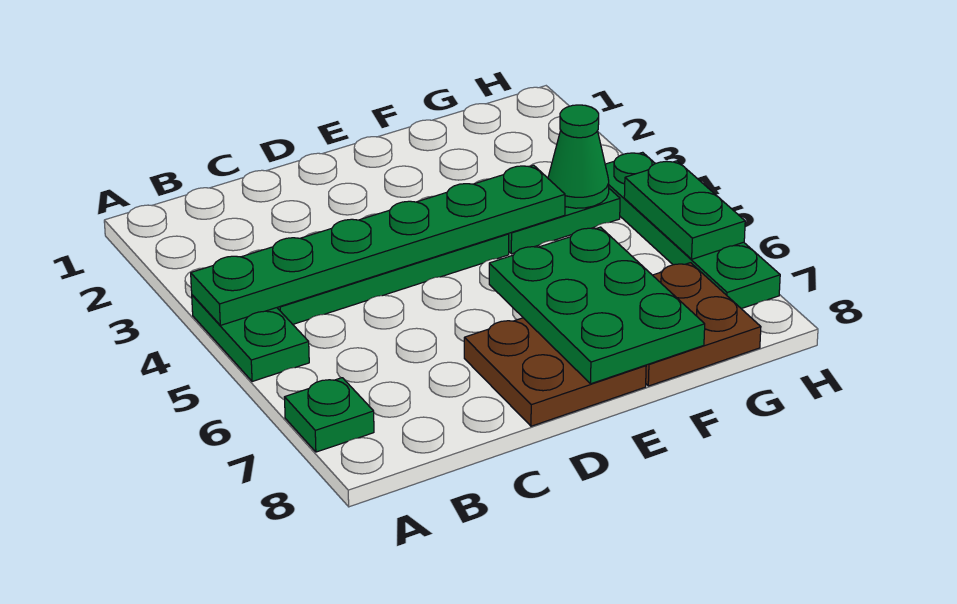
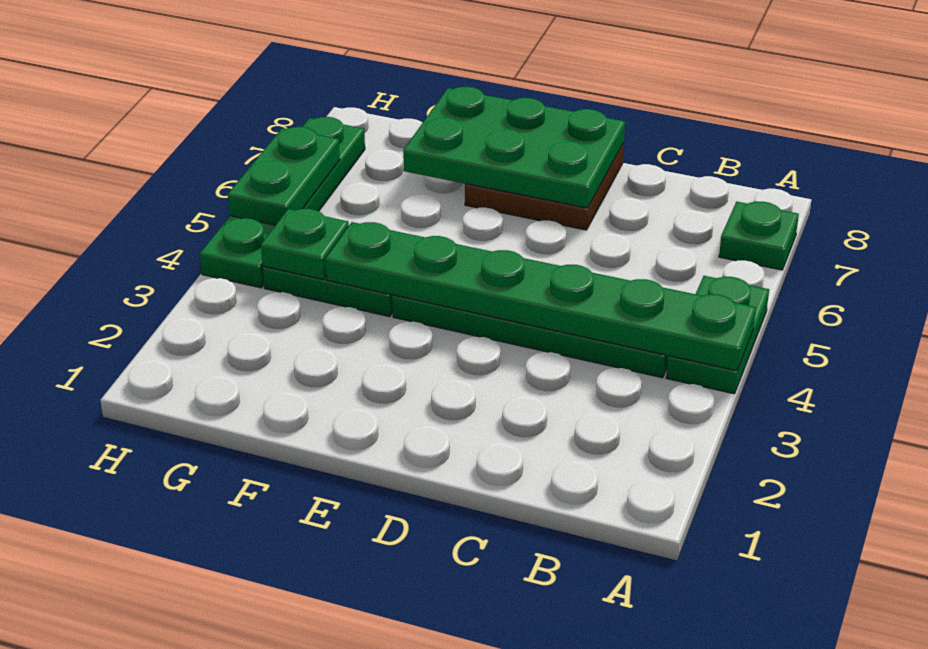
green 2x3 plate [489,227,705,384] -> green 2x3 plate turned to [403,87,625,208]
brown 2x2 plate [646,263,761,386] -> none
green 1x1 cone [548,105,609,208] -> green 1x1 plate [261,209,349,280]

